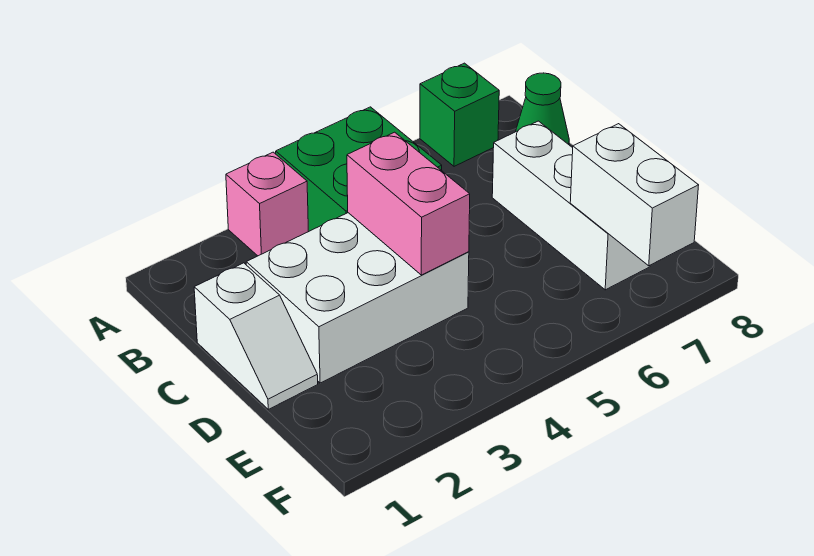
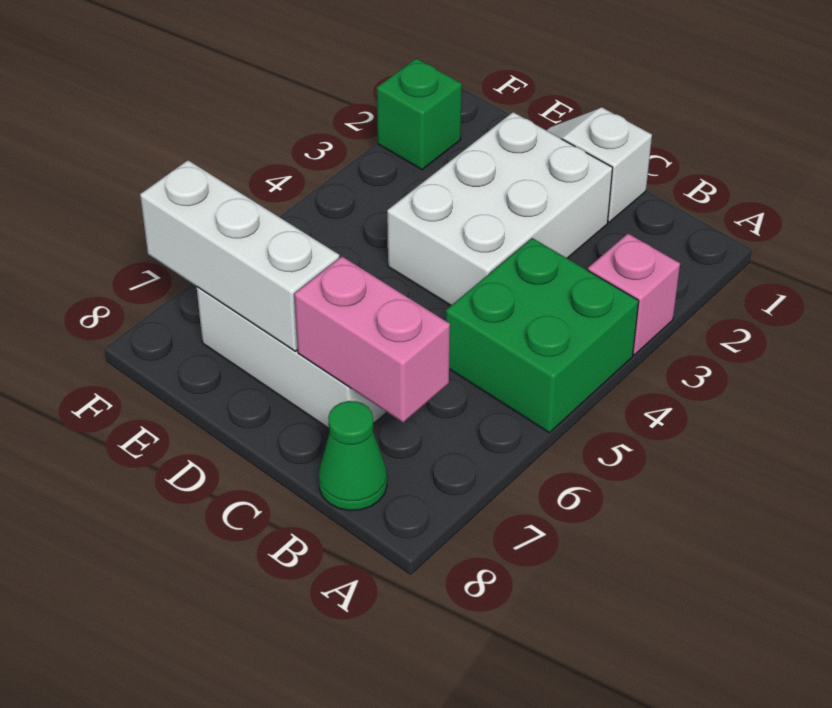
green 1x1 brick [420,63,499,166] -> green 1x1 brick moved to [377,58,462,170]
pink 1x2 brick [347,132,470,275] -> pink 1x2 brick moved to [294,257,450,422]
white 1x2 brick [570,124,699,266] -> white 1x3 brick [140,160,339,351]

